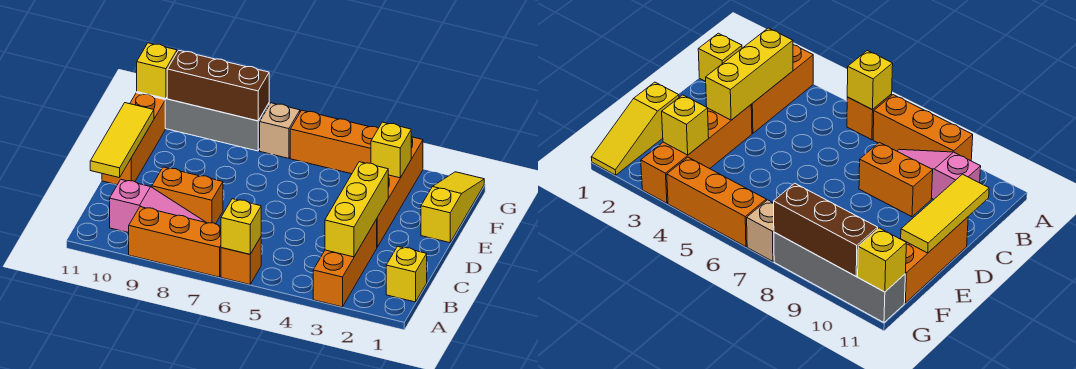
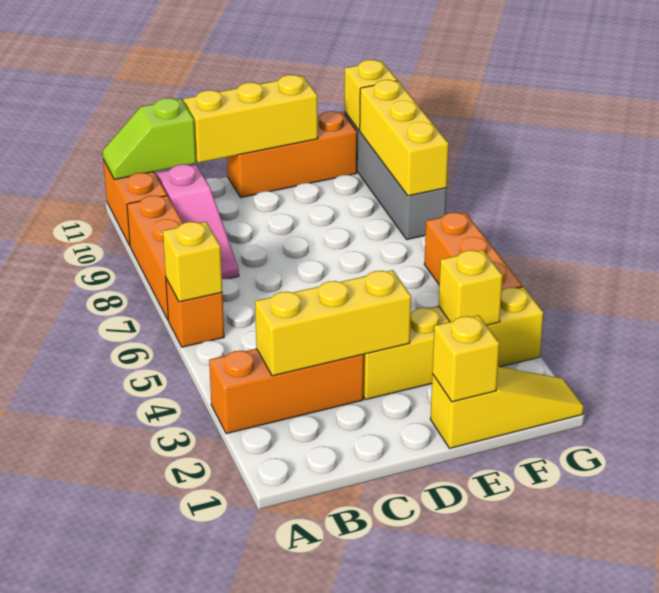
none -> lime 1x2 slope [103,98,196,179]
yellow 1x1 brick [386,246,427,302] -> yellow 1x1 brick moved to [432,315,499,402]
orange 1x2 brick [152,167,223,224] -> orange 1x2 brick moved to [103,159,167,246]
yellow 1x3 tile [90,103,154,178] -> yellow 1x3 brick [183,75,318,163]
orange 1x4 brick [377,137,423,247] -> yellow 1x4 brick [363,287,543,400]
tan 1x1 brick [260,103,300,158] -> none
brown 1x3 brick [167,50,269,121] -> yellow 1x3 brick [360,80,449,196]

